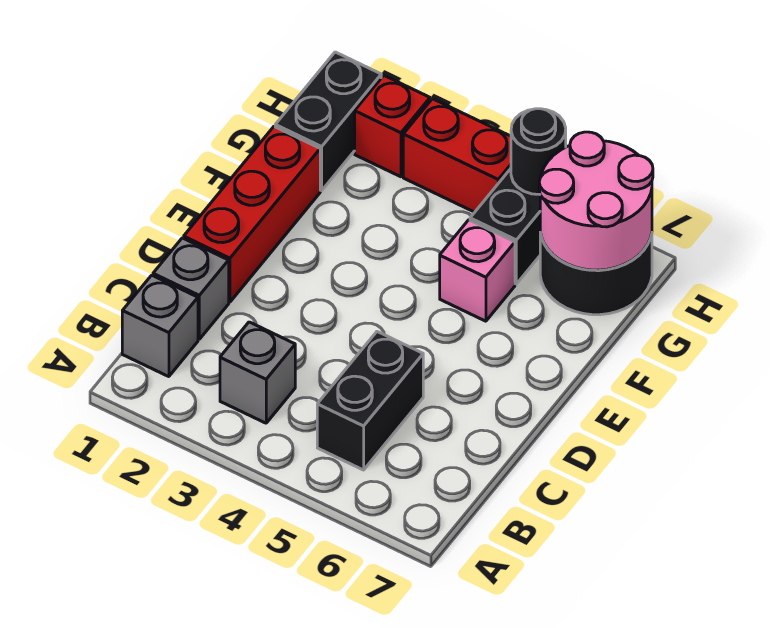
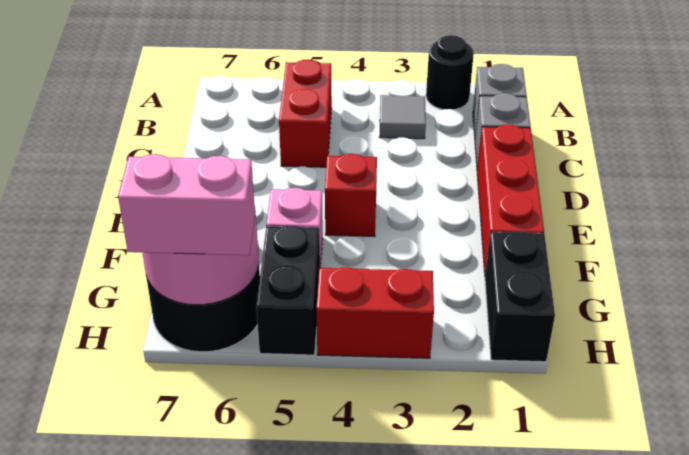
grey 1x1 brick [220,322,295,423] -> grey 1x1 tile [380,95,426,139]
black 1x2 brick [317,332,423,470] -> red 1x2 brick [279,60,332,167]
red 1x1 brick [355,76,430,177] -> red 1x1 brick moved to [325,154,377,237]
black 1x1 round brick [511,109,566,194] -> black 1x1 round brick moved to [426,35,474,110]
none -> pink 1x2 brick [118,154,255,255]

